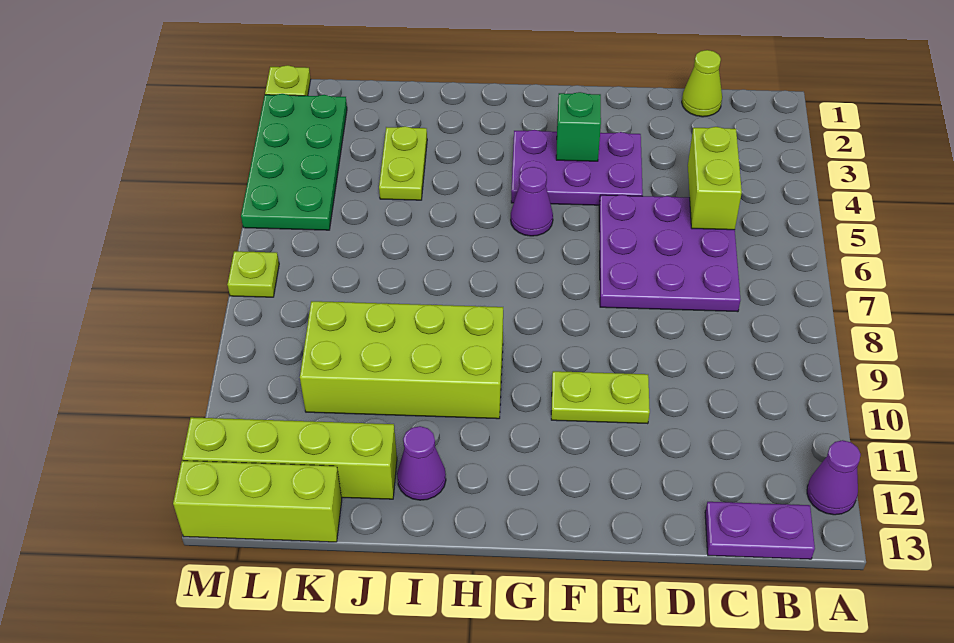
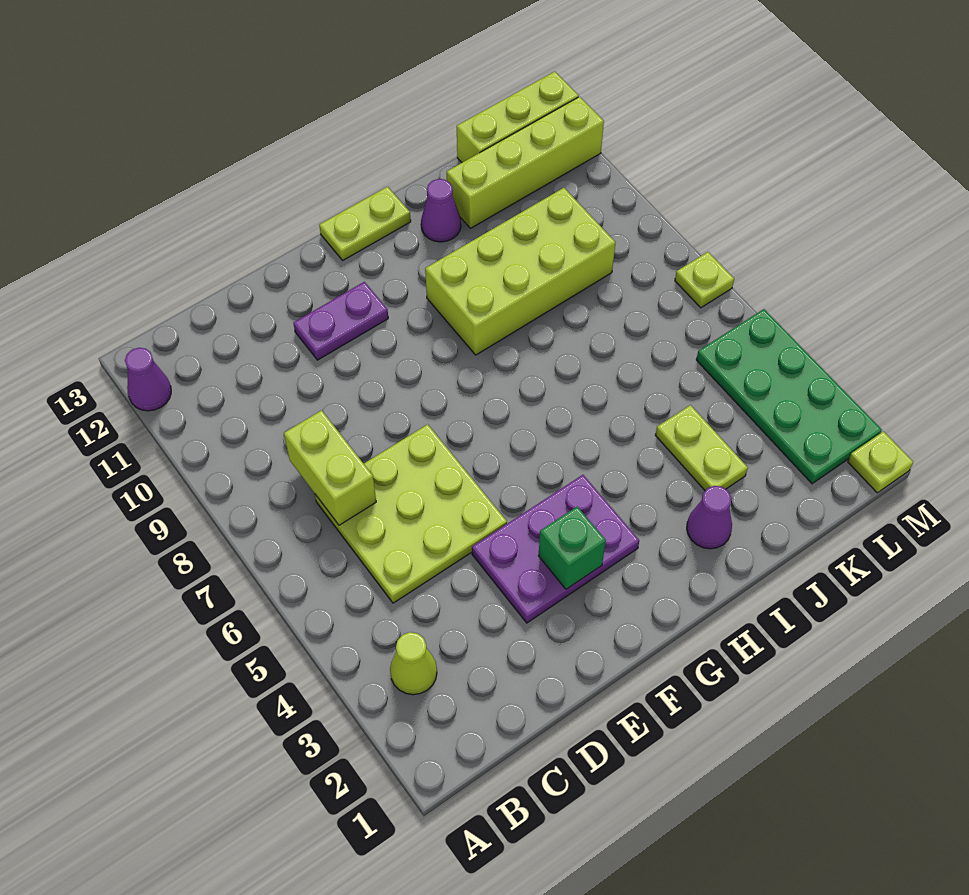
purple 1x2 plate [705,502,815,559] -> purple 1x2 plate moved to [293,282,388,360]
lime 1x1 cone [682,50,722,117] -> lime 1x1 cone moved to [390,632,437,695]
lime 1x2 brick [688,127,742,230] -> lime 1x2 brick moved to [284,410,376,525]
purple 3x3 plate [599,195,741,312] -> lime 3x3 plate [315,424,507,603]
lime 1x2 plate [551,371,650,424] -> lime 1x2 plate moved to [319,187,411,260]
purple 1x1 cone [511,167,553,236] -> purple 1x1 cone moved to [687,486,732,549]

